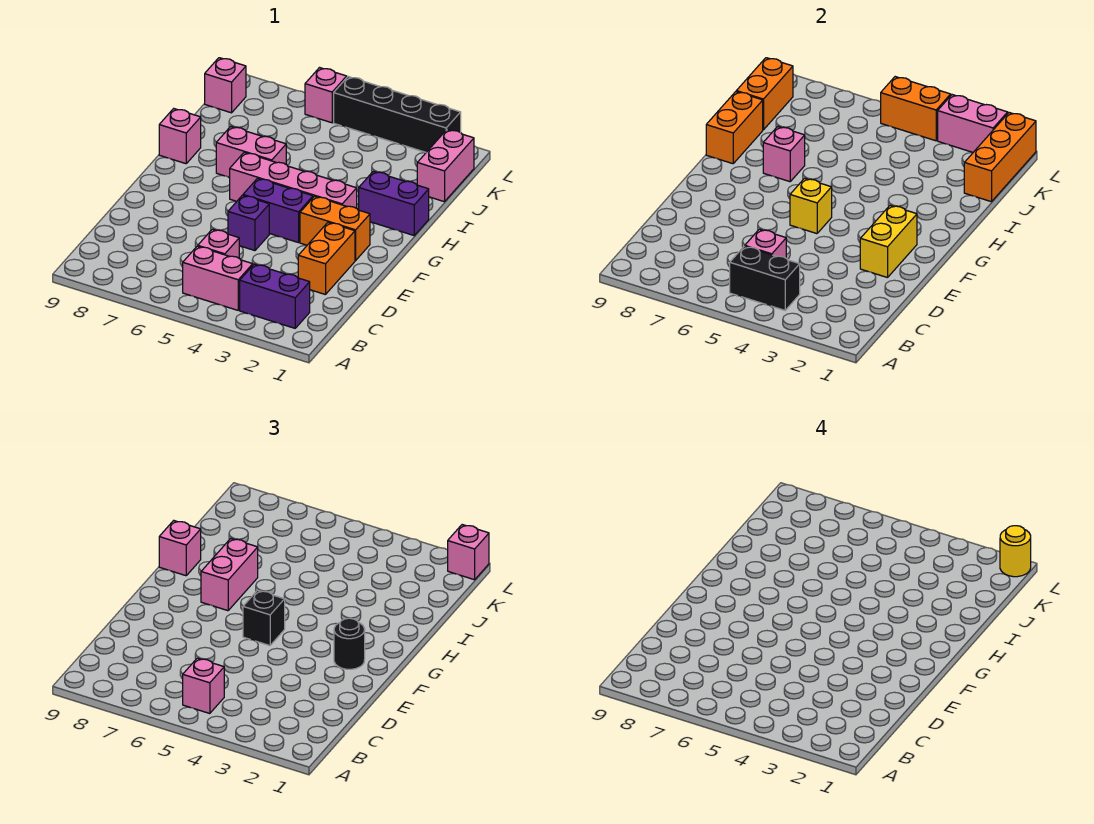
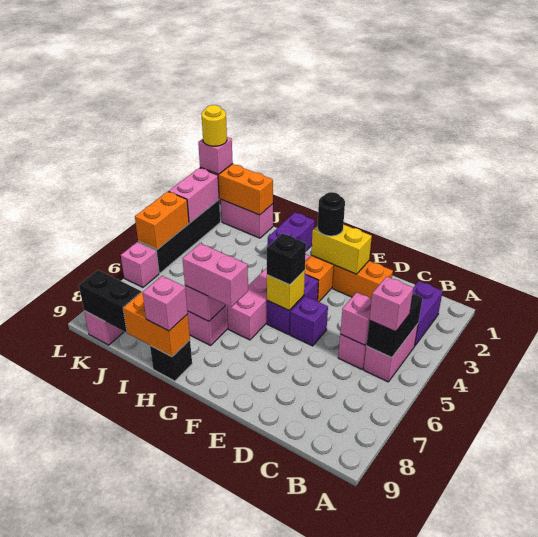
pink 1x1 brick [159,109,201,164] -> black 1x1 brick [150,340,192,381]
orange 1x2 brick [736,58,793,130] -> black 1x2 brick [79,270,141,332]

